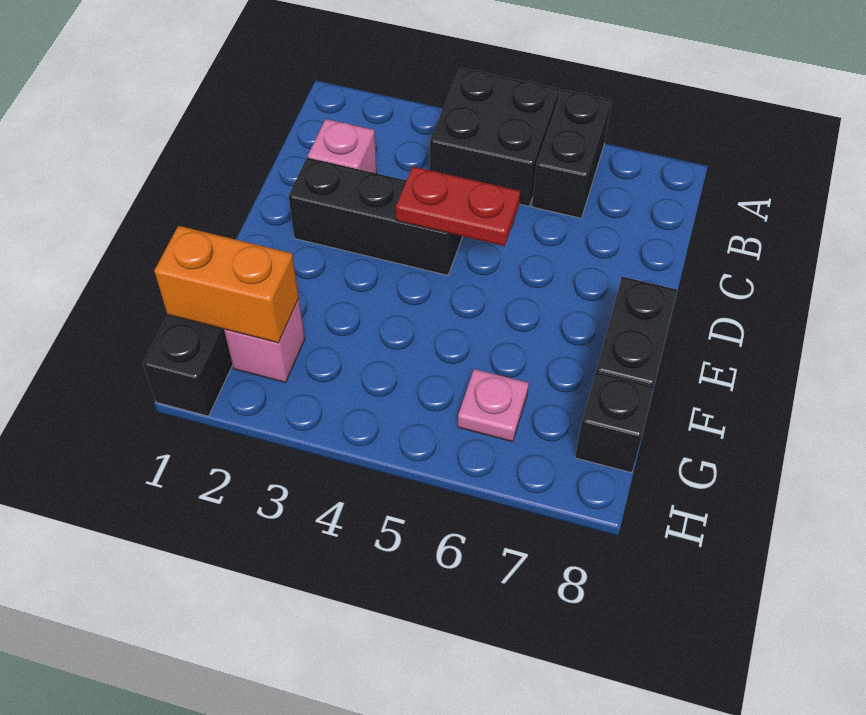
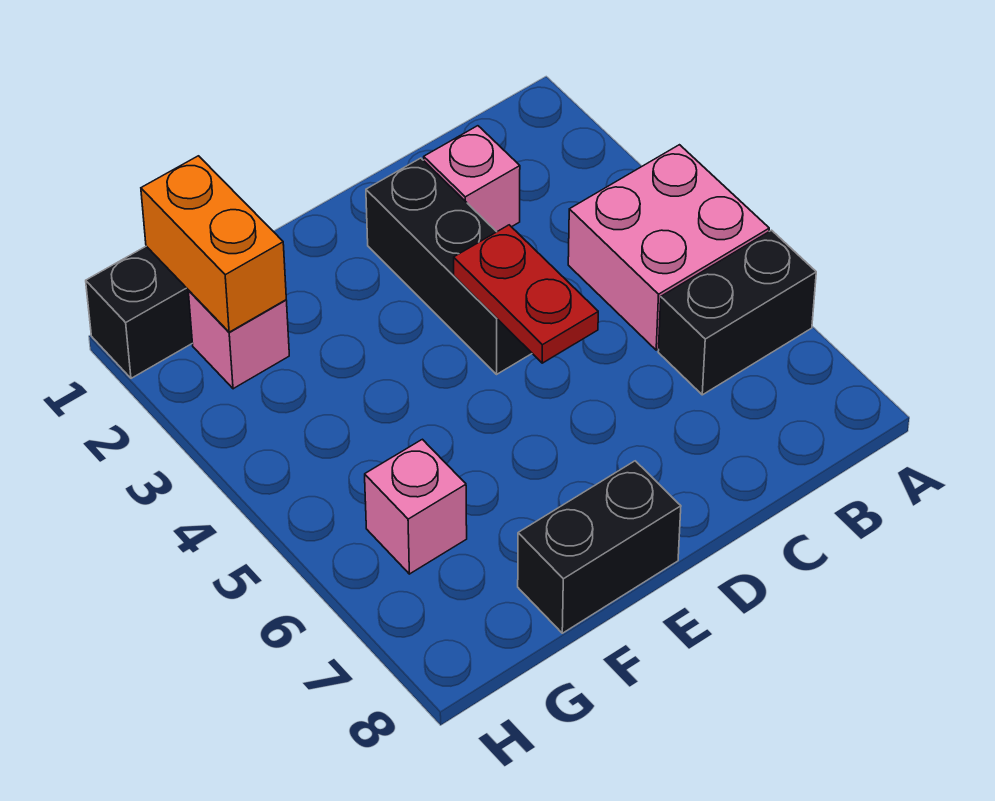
black 2x2 brick [430,68,559,206] -> pink 2x2 brick [568,145,769,350]
pink 1x1 plate [458,369,529,442] -> pink 1x1 brick [365,439,467,574]
black 1x1 brick [575,372,654,473] -> none

